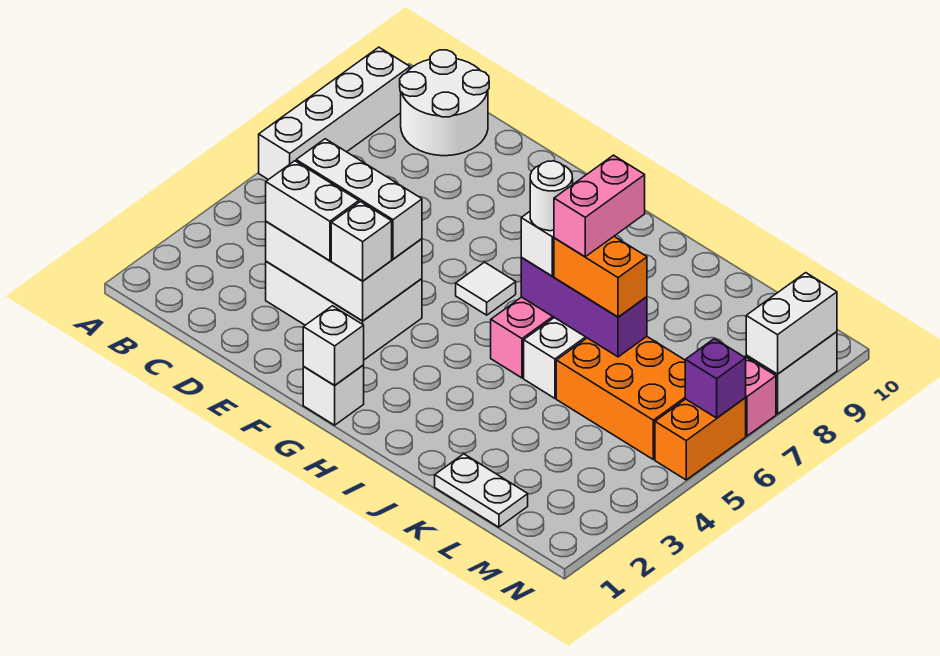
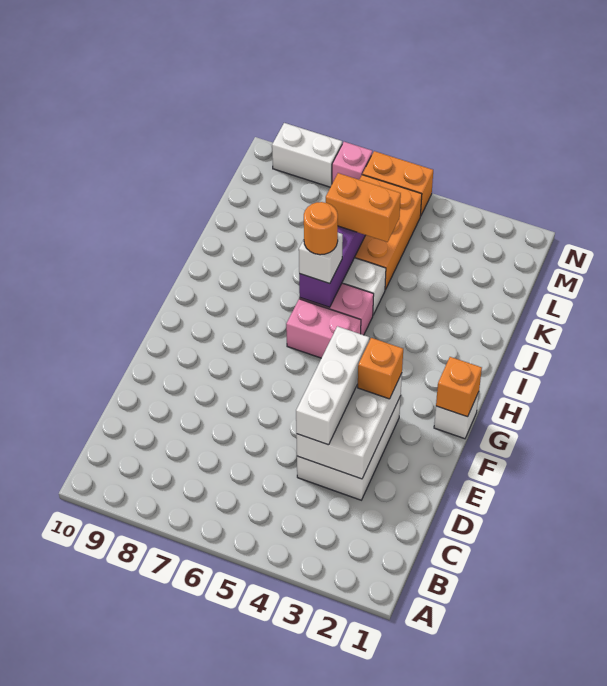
white 1x4 brick [259,47,410,180] -> none
white 2x2 round brick [400,50,489,156] -> none
white 1x2 brick [266,161,359,261] -> none
white 1x1 brick [331,202,392,281] -> orange 1x1 brick [358,338,403,399]
white 1x1 brick [303,306,364,385] -> orange 1x1 brick [436,357,482,417]
white 1x1 tile [456,262,516,315] -> none
white 1x1 round brick [530,161,573,231] -> orange 1x1 round brick [304,202,338,255]
orange 1x2 brick [554,237,647,317] -> orange 1x2 brick turned to [326,173,401,242]
pink 1x2 brick [554,155,645,257] -> pink 1x2 brick moved to [286,299,361,358]
white 1x2 plate [435,454,528,527] -> none
purple 1x1 brick [685,339,746,418] -> none
white 1x2 brick [746,273,837,374] -> none

